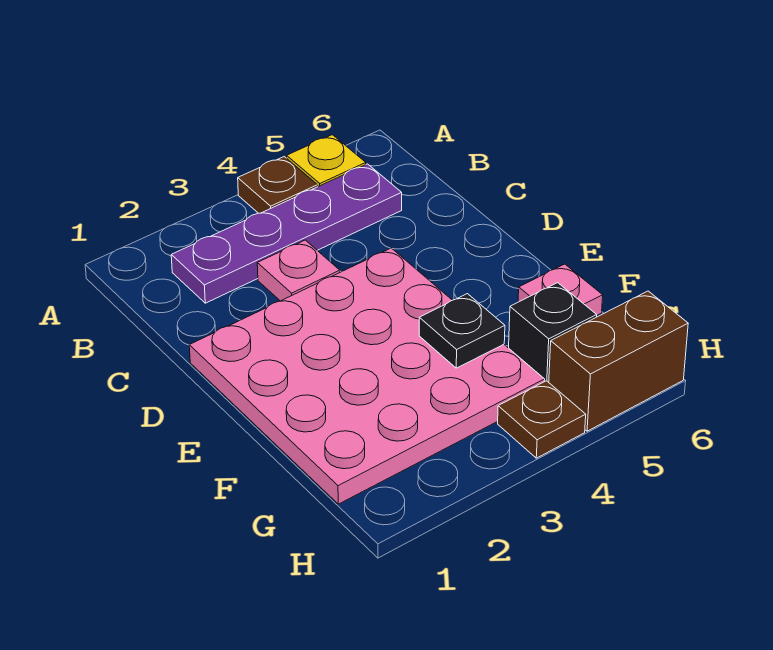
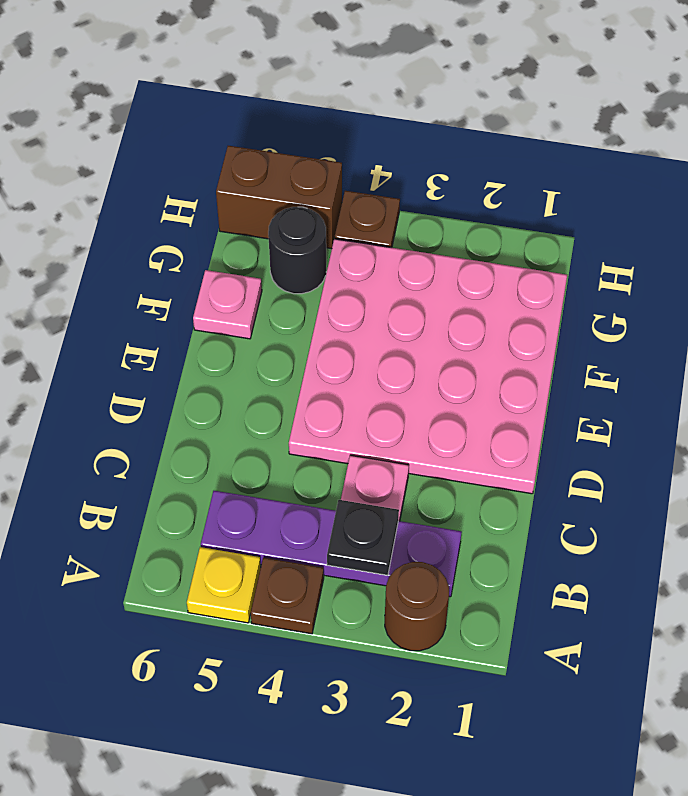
none -> brown 1x1 round brick [385,562,449,651]
black 1x1 plate [419,294,505,368] -> black 1x1 plate moved to [327,500,399,575]
black 1x1 brick [509,283,597,382] -> black 1x1 round brick [268,207,326,294]

